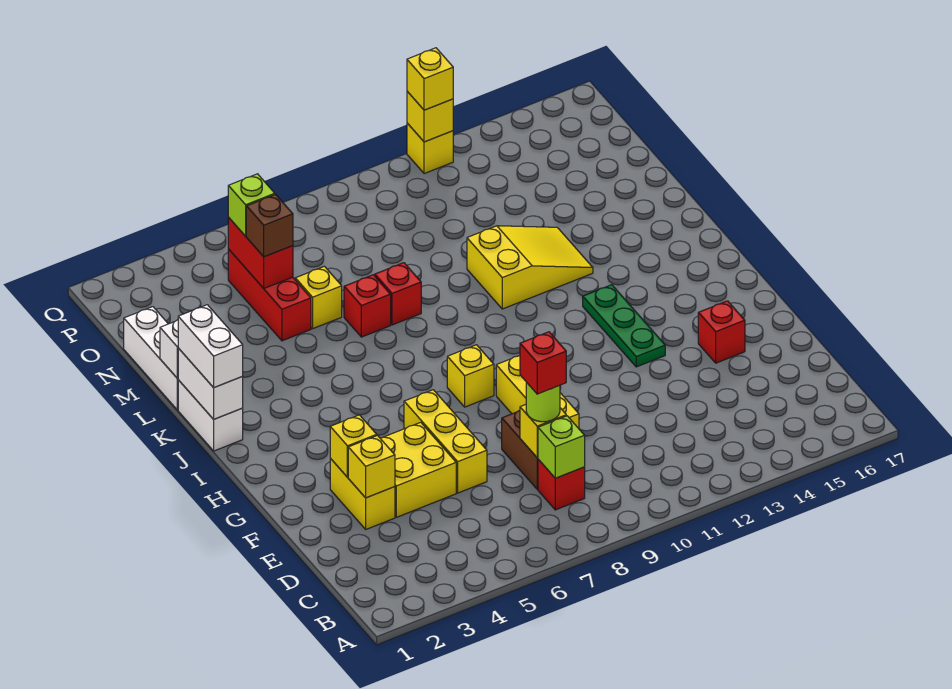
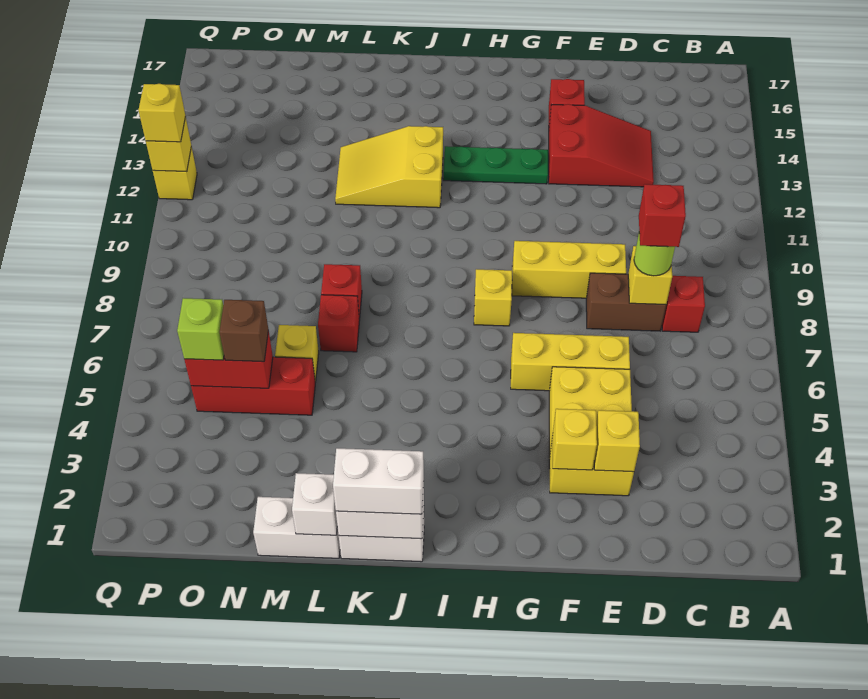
lime 1x1 brick [538,416,585,478] -> none
none -> red 2x3 slope [549,104,654,187]
yellow 2x3 slope [467,226,593,309] -> yellow 2x3 slope turned to [335,126,443,208]
white 1x3 brick [124,307,178,410] -> white 1x2 brick [253,497,340,558]

